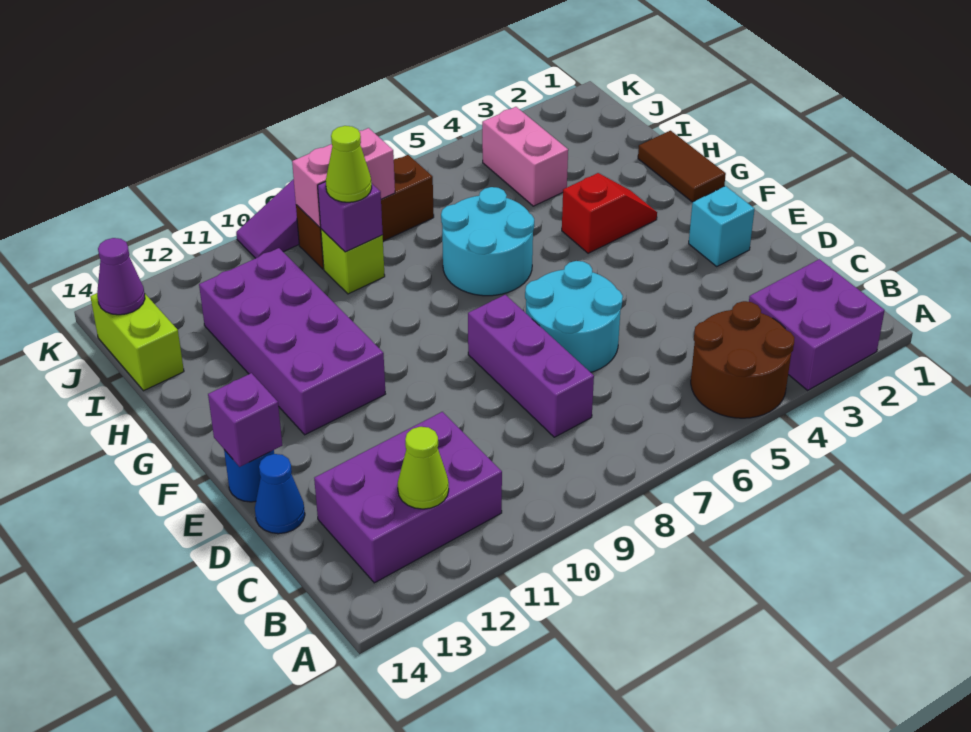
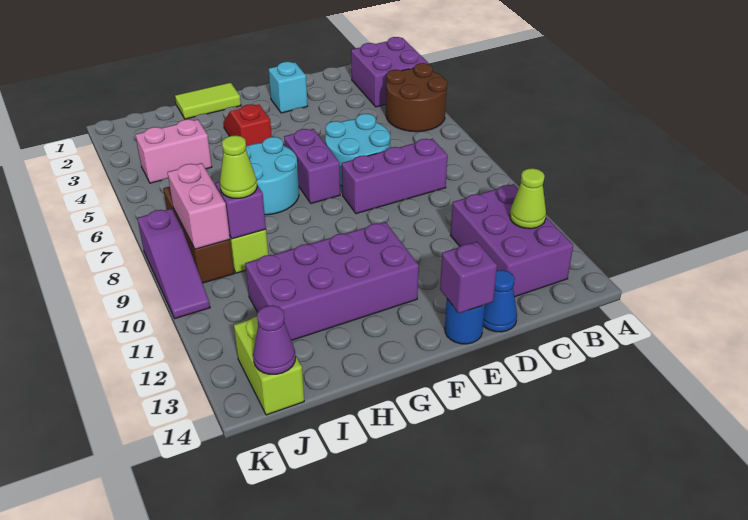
none -> purple 1x2 brick [284,129,340,203]
brown 1x2 tile [638,131,726,202] -> lime 1x2 tile [175,83,241,119]
lime 1x2 brick [90,293,184,391] -> lime 1x2 brick turned to [234,317,304,415]

